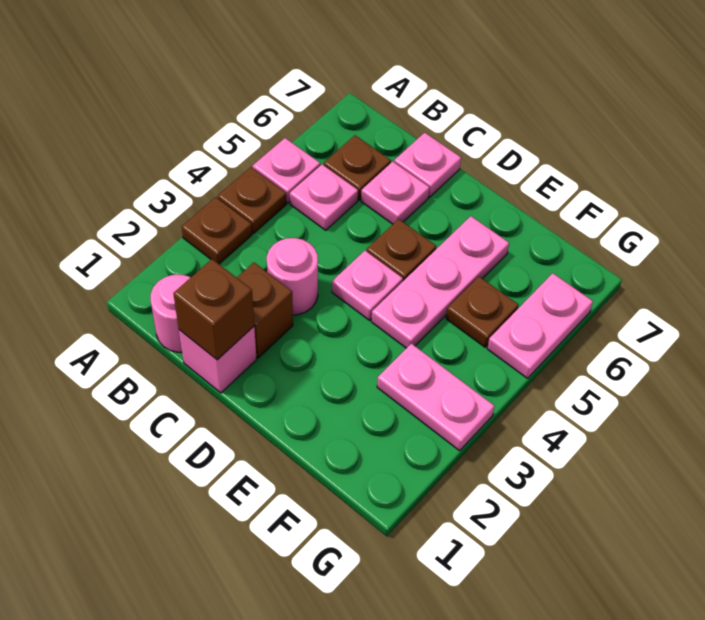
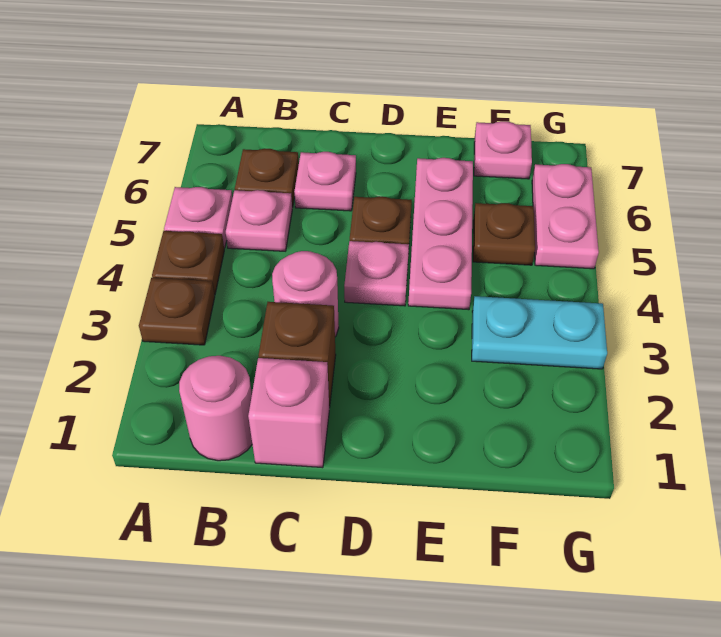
brown 1x1 brick [173,259,254,360] -> none
pink 1x1 plate [394,133,461,197] -> pink 1x1 plate moved to [474,121,532,179]
pink 1x2 plate [377,344,495,451] -> cyan 1x2 plate [472,296,607,369]

